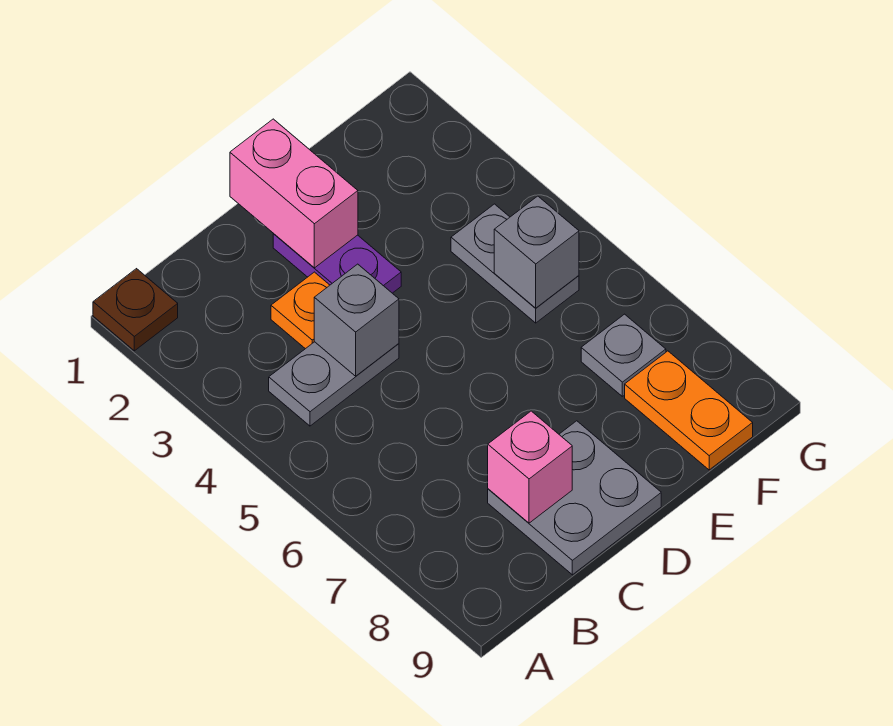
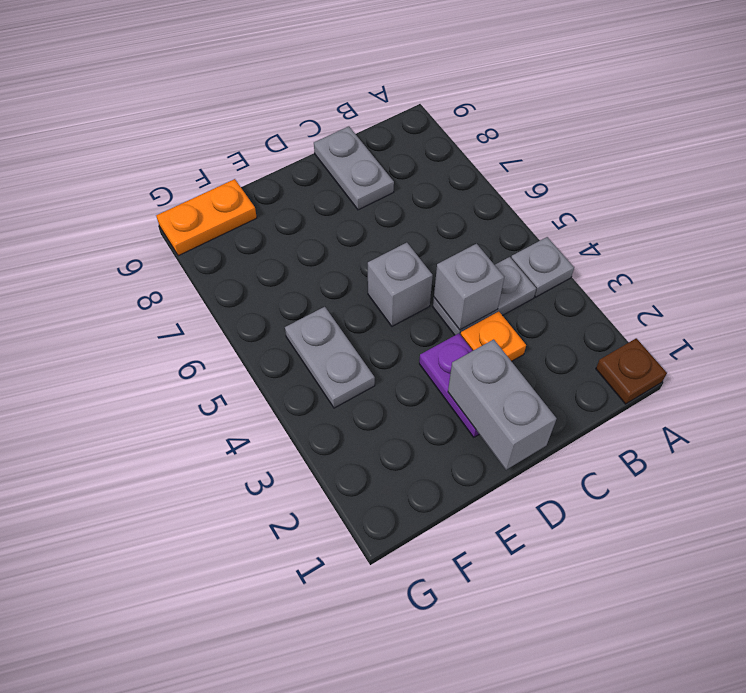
grey 2x2 plate [488,421,661,575] -> grey 1x2 plate [314,126,394,210]
pink 1x1 brick [488,411,572,523] -> none
pink 1x2 brick [230,119,358,268] -> grey 1x2 brick [448,339,556,470]
grey 1x1 brick [494,196,579,308] -> grey 1x1 brick moved to [368,243,433,326]
grey 1x1 plate [581,314,666,396] -> grey 1x1 plate moved to [511,237,574,297]
orange 1x2 plate [625,351,753,470] -> orange 1x2 plate turned to [156,179,257,256]

